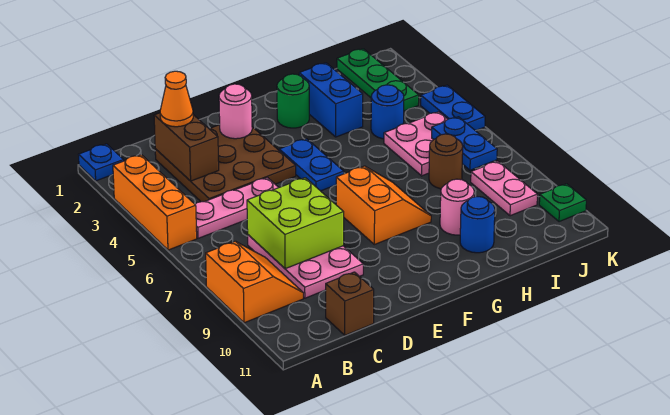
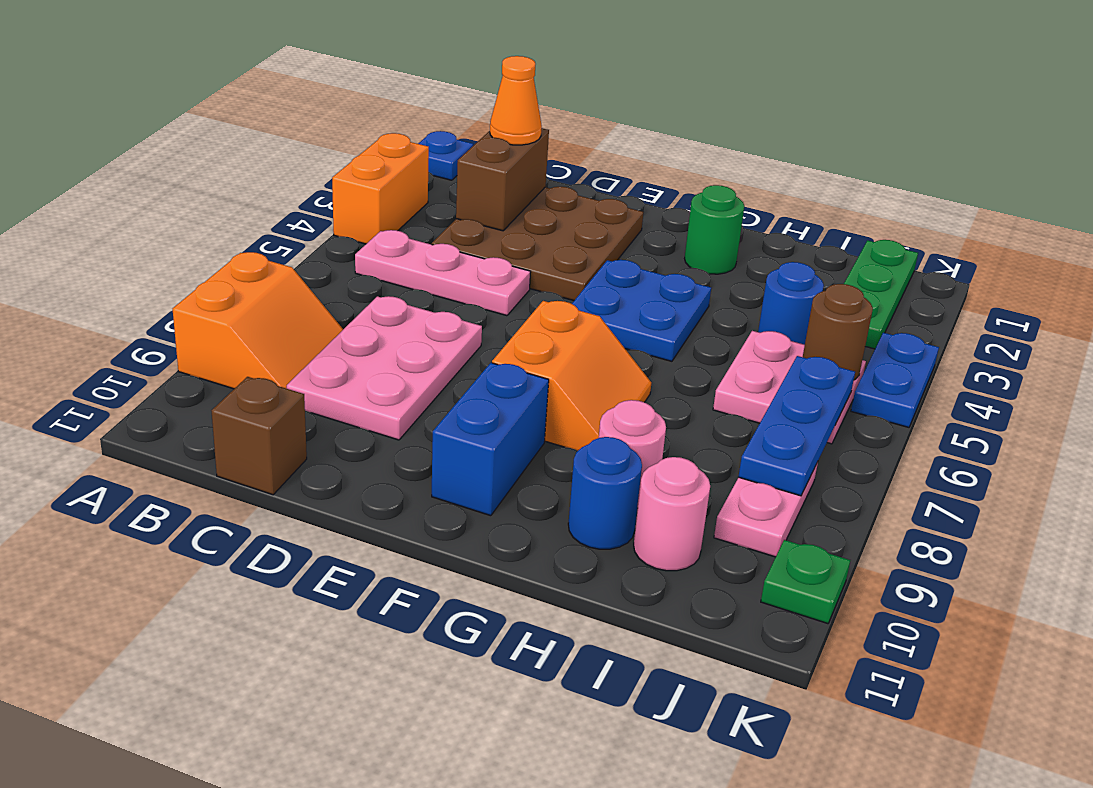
orange 1x3 brick [113,155,197,250] -> orange 1x2 brick [332,133,429,244]
lime 2x2 brick [247,178,344,269] -> none
pink 1x1 round brick [219,84,252,139] -> pink 1x1 round brick moved to [634,457,710,571]
blue 1x2 plate [279,139,344,191] -> blue 2x2 plate [572,260,711,361]
blue 1x2 brick [299,63,363,137] -> blue 1x2 brick moved to [432,363,549,516]
brown 1x1 round brick [429,134,463,189] -> brown 1x1 round brick moved to [803,284,873,380]
blue 1x2 plate [432,117,497,170] -> blue 1x3 plate [738,356,855,496]

